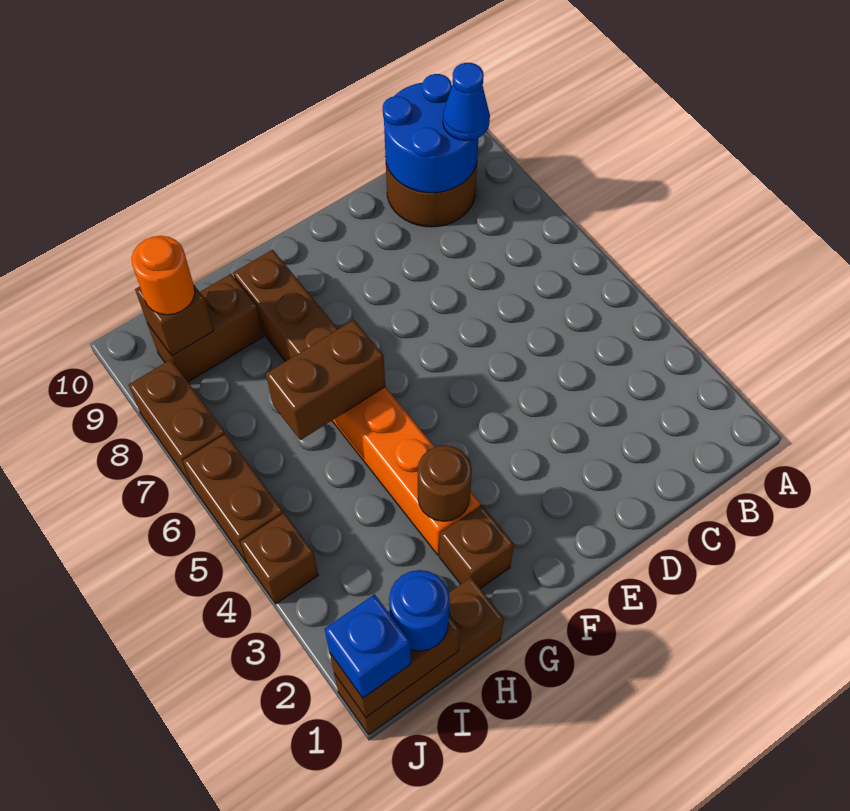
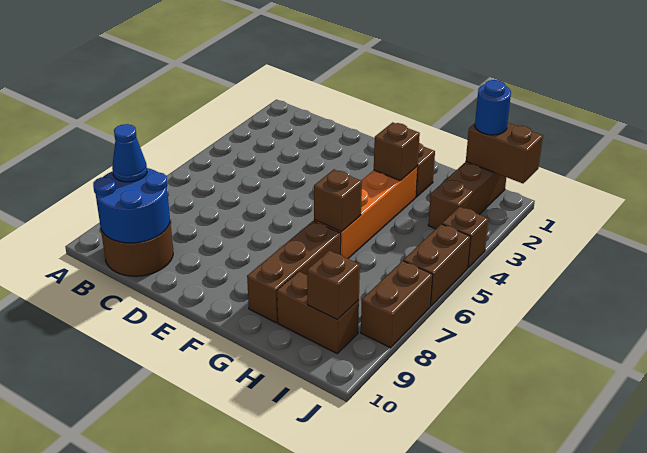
brown 1x1 round brick [418,445,472,521] -> brown 1x1 brick [374,122,420,181]
brown 1x2 brick [266,320,385,440] -> brown 1x1 brick [314,170,362,232]
brown 1x3 brick [334,577,504,735] -> brown 1x3 brick turned to [428,162,506,229]
orange 1x1 round brick [132,236,195,315] -> none
blue 1x1 brick [325,594,411,698] -> none

